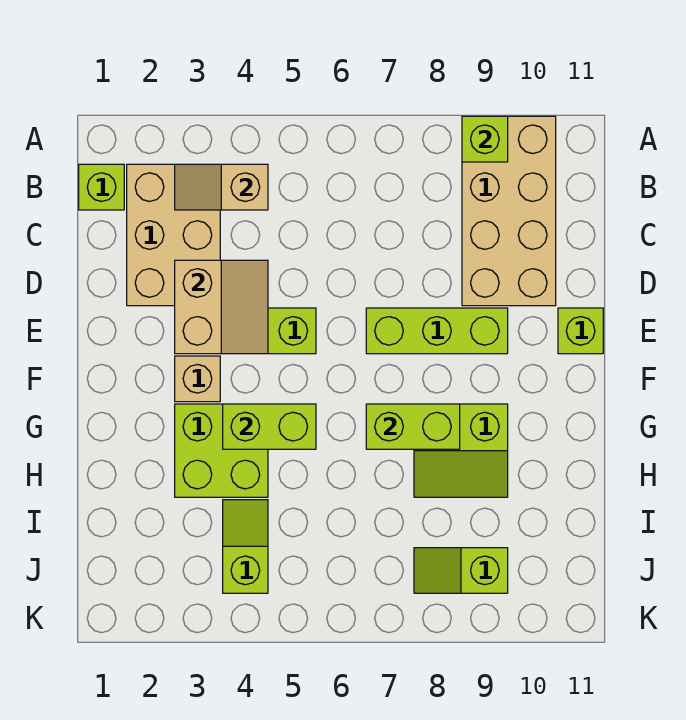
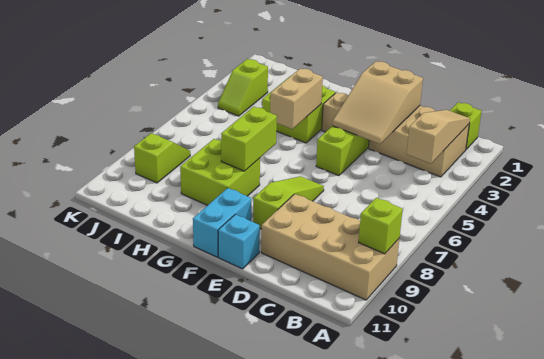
tan 1x2 slope [175,164,268,210] -> tan 1x3 slope [407,110,470,164]
tan 2x2 slope [175,260,268,354] -> tan 2x3 slope [332,61,423,144]
lime 1x3 brick [366,308,508,354] -> lime 1x3 slope [253,176,324,229]
lime 1x1 brick [558,308,603,354] -> cyan 1x1 brick [218,214,260,269]
none -> cyan 1x2 brick [193,188,251,257]
lime 1x2 brick [223,404,316,449] -> tan 1x2 brick [270,68,323,129]
lime 2x2 slope [414,404,508,497] -> lime 2x2 brick [180,139,260,205]
lime 1x2 slope [223,500,268,593] -> lime 1x2 slope turned to [218,59,268,116]

